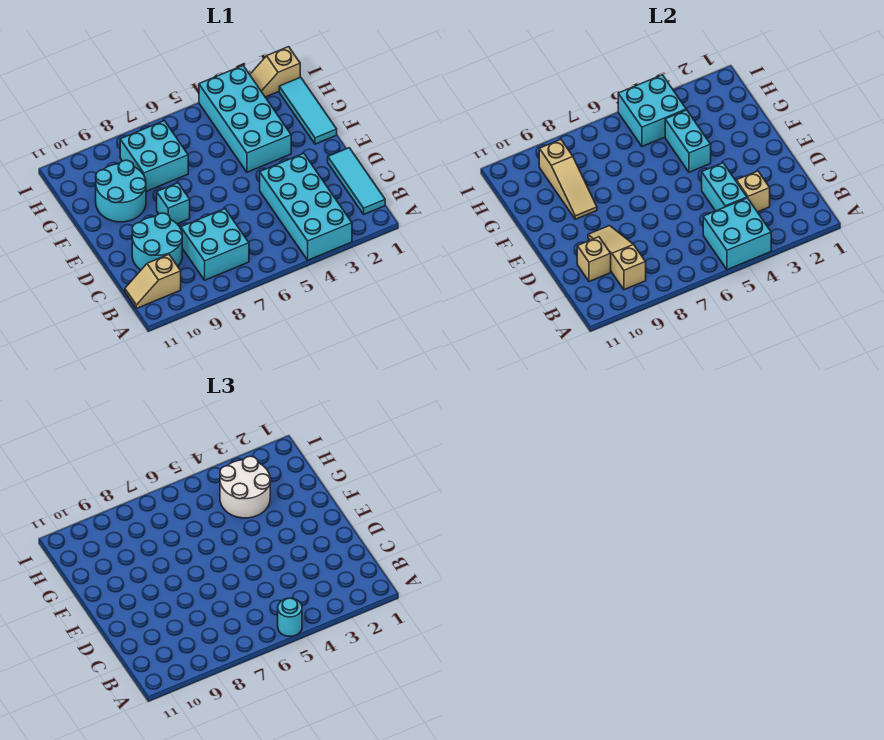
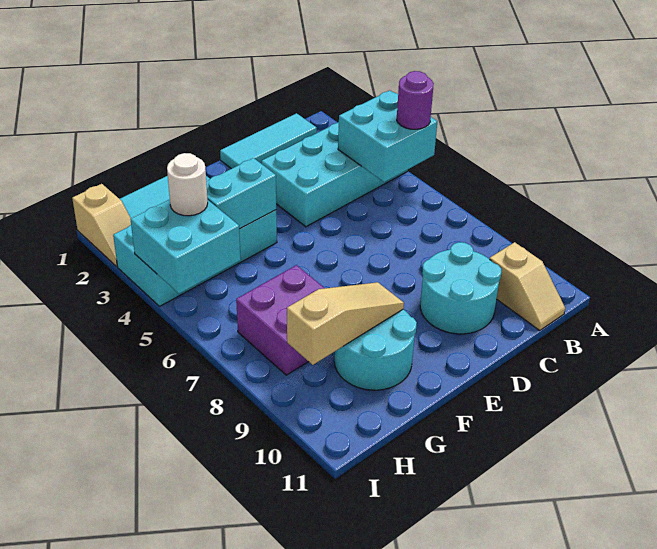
cyan 1x1 round brick [278,598,302,636] -> purple 1x1 round brick [397,71,434,129]
cyan 2x2 brick [181,209,249,280] -> none
tan 1x3 slope [588,226,646,290] -> none
tan 1x1 brick [737,171,770,212] -> none
cyan 1x2 brick [702,163,747,211] -> none
tan 1x1 brick [577,237,611,282] -> none
cyan 1x1 brick [157,183,190,224] -> none
white 2x2 round brick [220,456,270,518] -> white 1x1 round brick [167,153,208,216]
cyan 2x2 brick [120,121,188,191] -> purple 2x2 brick [236,265,324,375]

